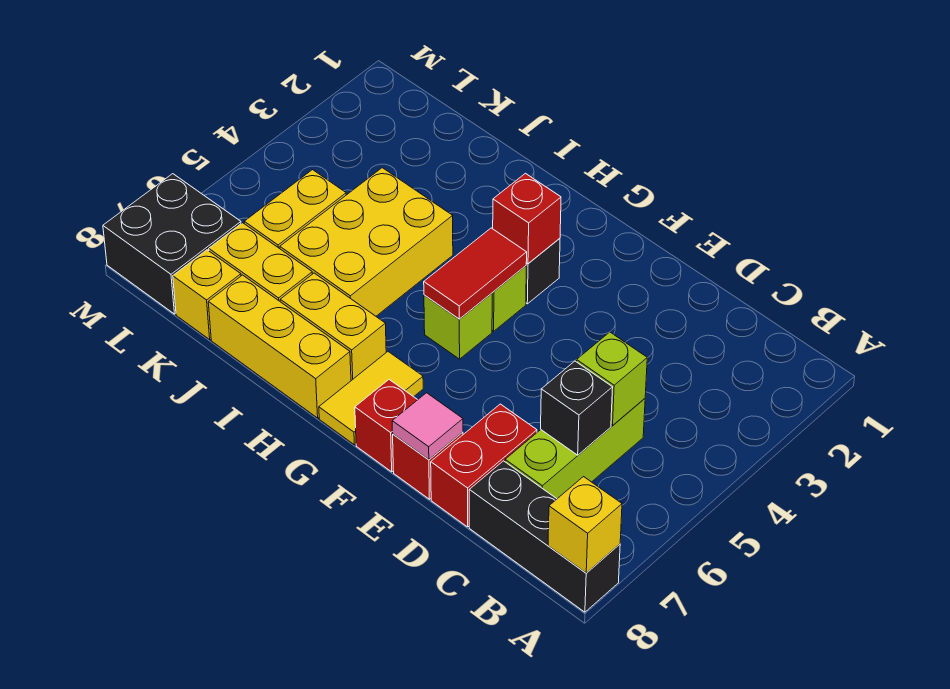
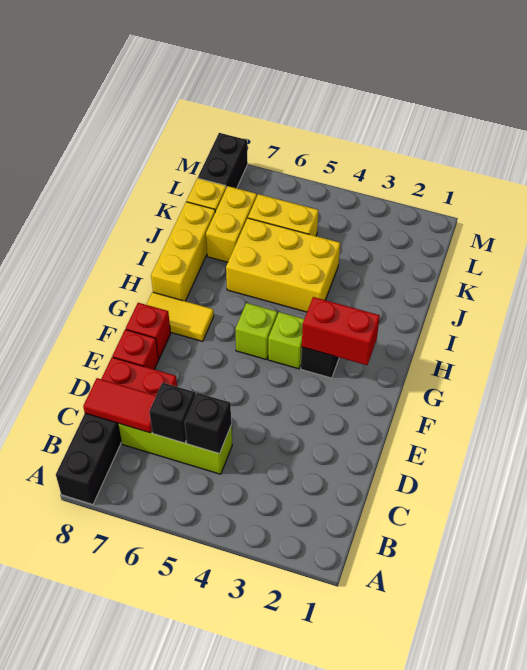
yellow 1x1 brick [548,477,622,573] -> none
lime 1x1 brick [577,332,647,425] -> black 1x1 brick [185,393,231,454]
pink 1x1 tile [392,393,463,460] -> none
red 1x1 brick [493,173,561,264] -> red 1x2 brick [302,297,380,365]
red 1x2 tile [424,228,527,319] -> red 1x2 tile moved to [83,378,156,433]
yellow 1x2 brick [280,273,386,381] -> none
black 2x2 brick [103,174,241,314] -> black 1x2 brick [198,133,248,188]

